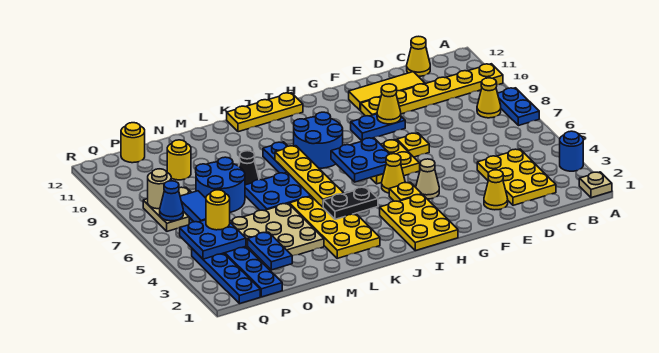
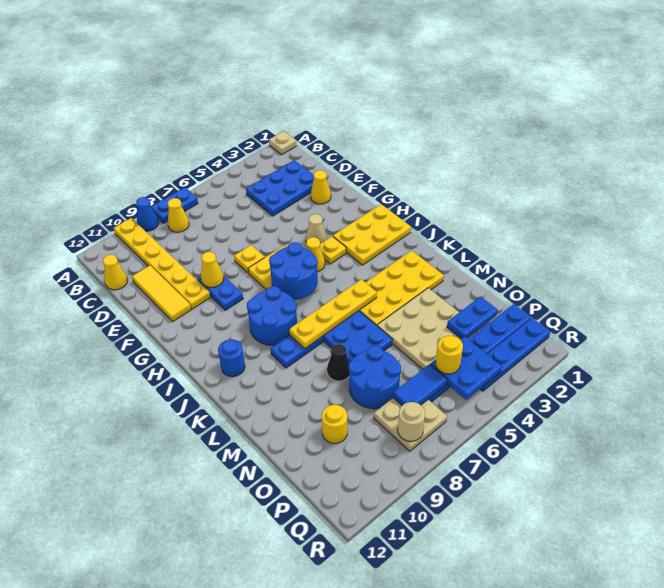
blue 1x1 round brick [560,131,583,171] -> blue 1x1 round brick moved to [218,339,245,377]
yellow 2x3 plate [477,149,556,205] -> blue 2x3 plate [246,160,314,216]
blue 2x2 plate [331,138,390,182] -> blue 2x2 round brick [269,242,318,300]
yellow 1x3 plate [227,93,303,132] -> none
black 1x2 plate [323,187,378,219] -> none
yellow 1x1 round brick [121,123,145,163] -> none
blue 1x1 cone [160,181,183,221] -> blue 1x1 cone moved to [136,197,159,231]

